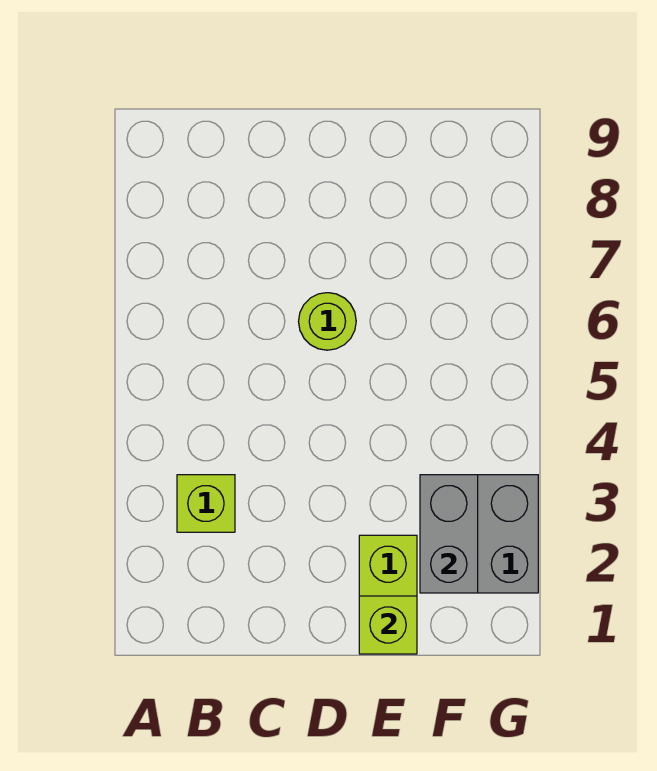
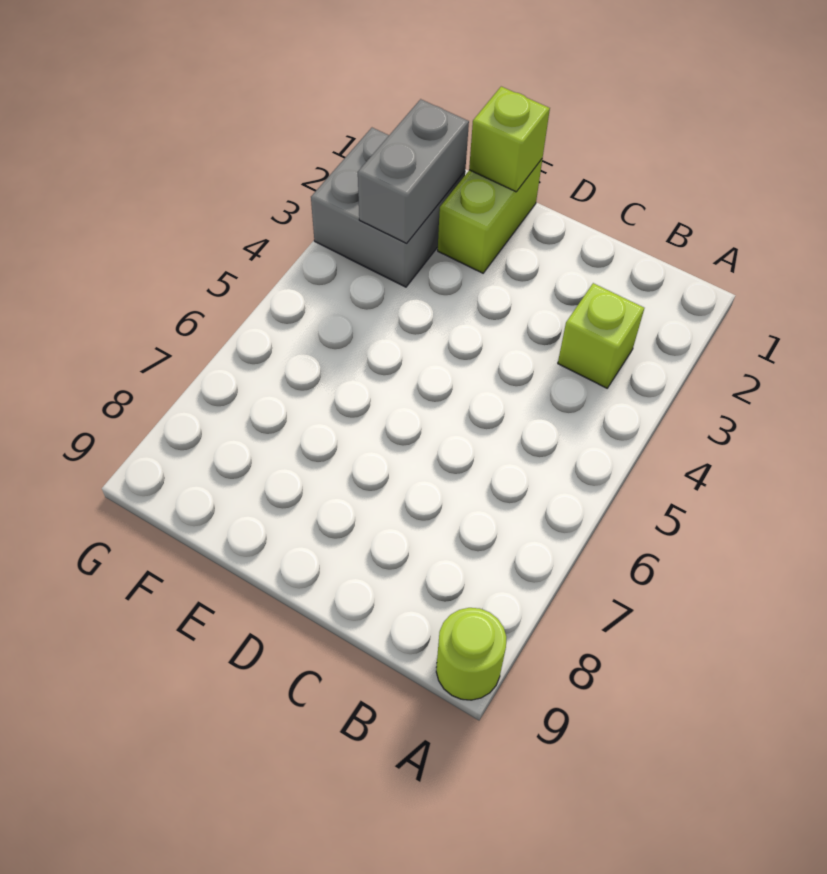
lime 1x1 round brick [299,293,356,350] -> lime 1x1 round brick moved to [436,608,506,700]

